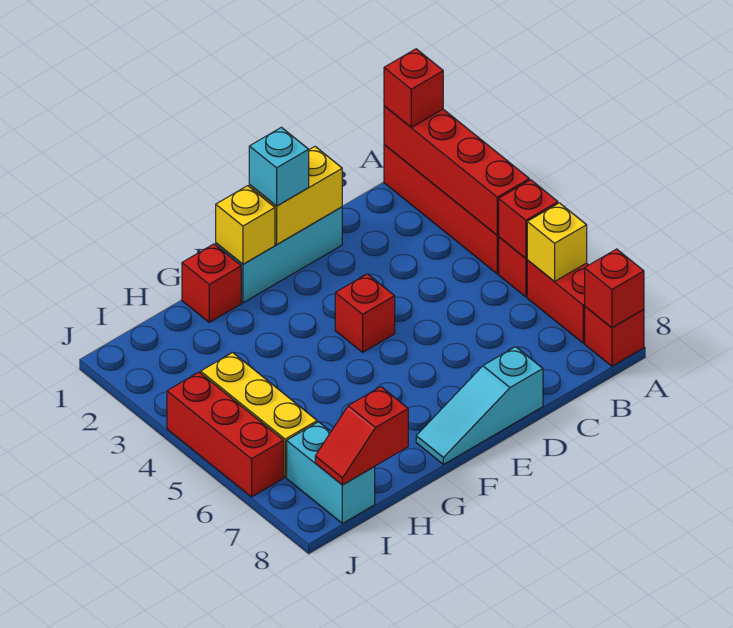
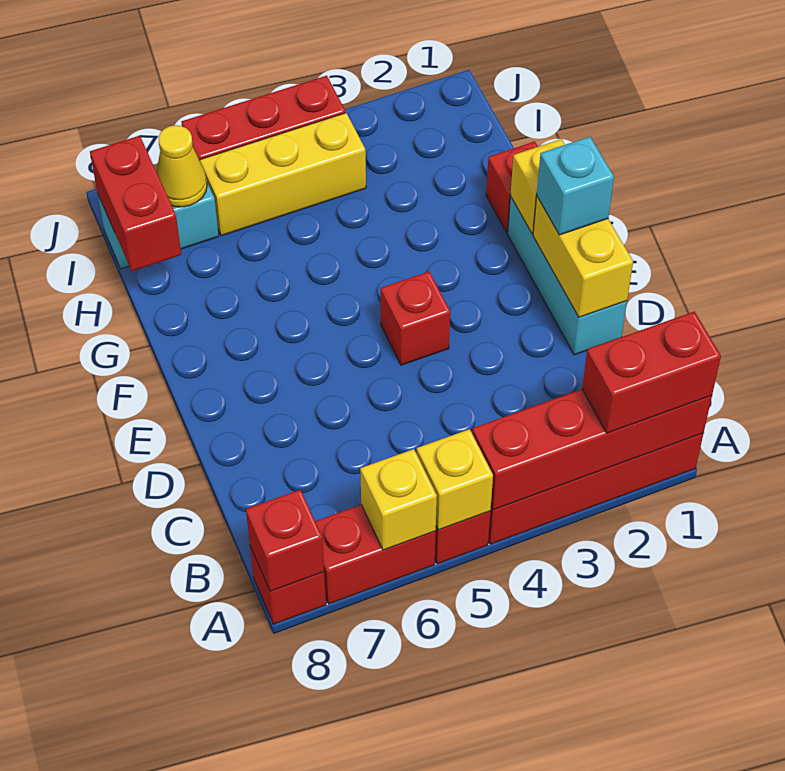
red 1x1 brick [384,49,443,127] -> red 1x2 brick [582,311,721,433]
red 1x1 brick [499,180,558,258] -> yellow 1x1 brick [417,429,493,530]
cyan 1x3 slope [416,347,543,465] -> none
red 1x2 slope [315,387,408,485] -> red 1x2 brick [90,136,181,271]
none -> yellow 1x1 cone [156,125,207,207]

